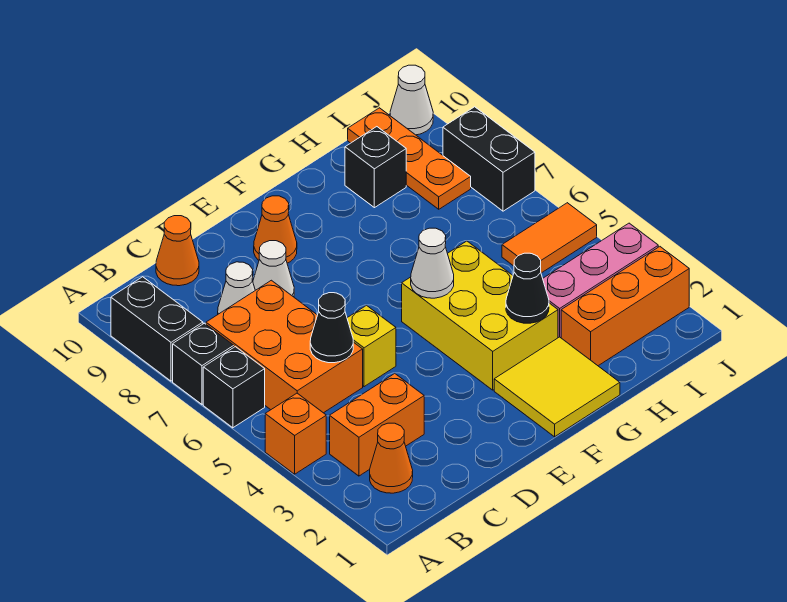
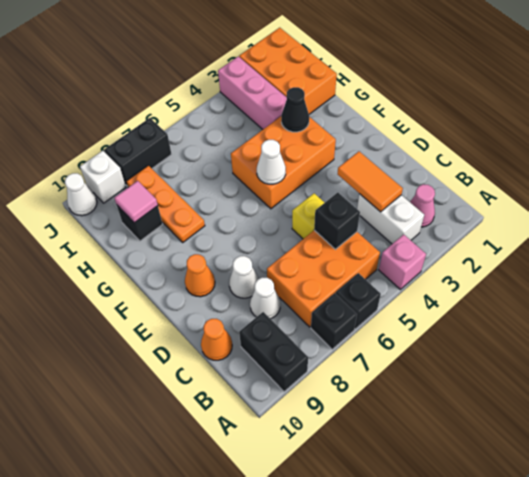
orange 1x1 brick [265,393,326,474] -> pink 1x1 brick [379,234,426,289]
black 1x2 brick [111,277,203,381] -> black 1x2 brick turned to [239,312,308,392]
orange 1x1 cone [370,423,413,493] -> pink 1x1 cone [410,184,435,227]
orange 1x2 brick [330,374,424,476] -> white 1x2 brick [357,194,424,244]
black 1x1 cone [310,293,353,363] -> black 1x1 brick [314,193,360,249]
yellow 2x2 tile [494,337,620,437] -> none
yellow 2x3 brick [402,241,558,390] -> orange 2x3 brick [231,117,336,209]
orange 1x3 brick [561,247,689,366] -> orange 2x3 brick [239,28,337,114]
none -> pink 1x1 tile [114,181,158,223]
orange 1x2 tile [502,203,597,273] -> orange 1x2 tile moved to [338,151,403,212]
orange 1x3 plate [348,108,471,209] -> orange 1x3 plate turned to [126,165,205,242]
none -> white 1x1 brick [80,151,126,203]

